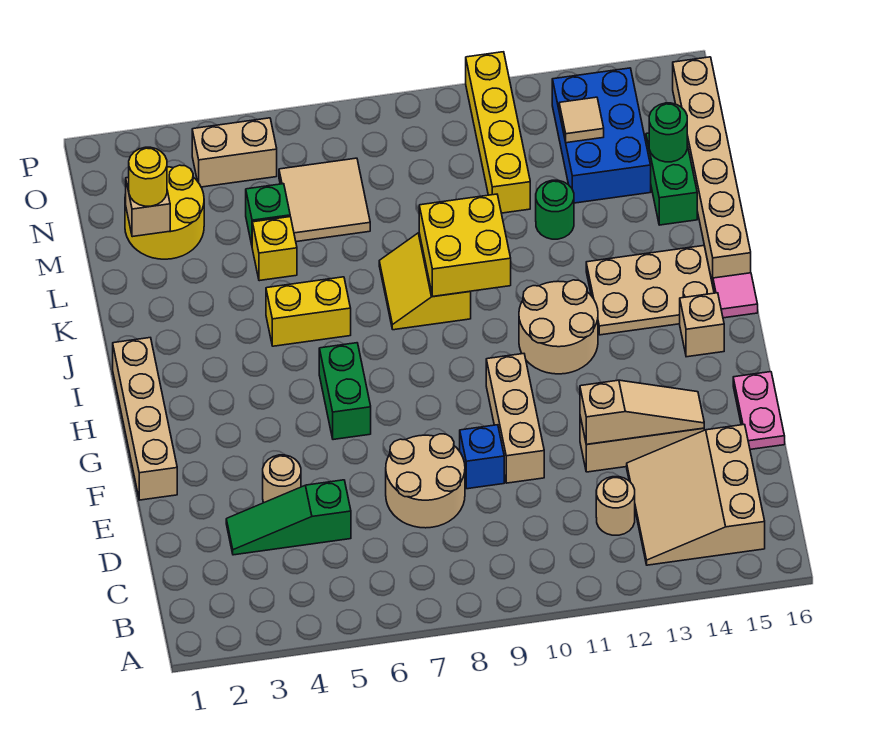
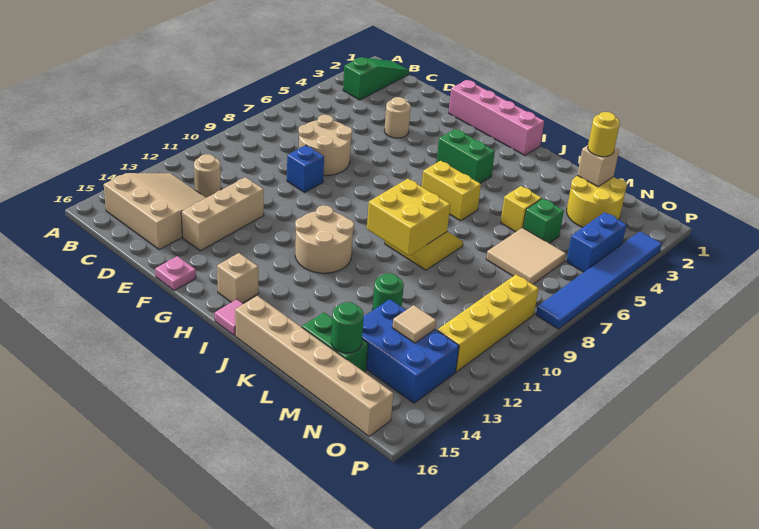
green 1x3 slope [226,480,351,555] -> green 1x3 slope moved to [343,57,409,100]
tan 1x3 brick [486,354,544,483] -> none
tan 1x3 slope [580,380,704,444] -> none
pink 1x2 plate [733,372,785,449] -> pink 1x1 plate [155,256,196,291]
tan 1x4 brick [113,338,177,500] -> pink 1x4 brick [449,80,544,155]
green 1x2 brick [319,343,371,440] -> green 1x2 brick moved to [436,129,495,183]
tan 2x3 plate [586,246,714,335] -> none
yellow 1x2 brick [266,277,351,346] -> yellow 1x2 brick turned to [422,161,481,221]
yellow 1x4 brick [466,52,530,213] -> yellow 1x4 brick turned to [437,274,539,372]
tan 1x2 brick [192,118,277,187] -> blue 1x2 brick [566,212,626,272]
none -> blue 1x6 tile [536,231,662,329]

